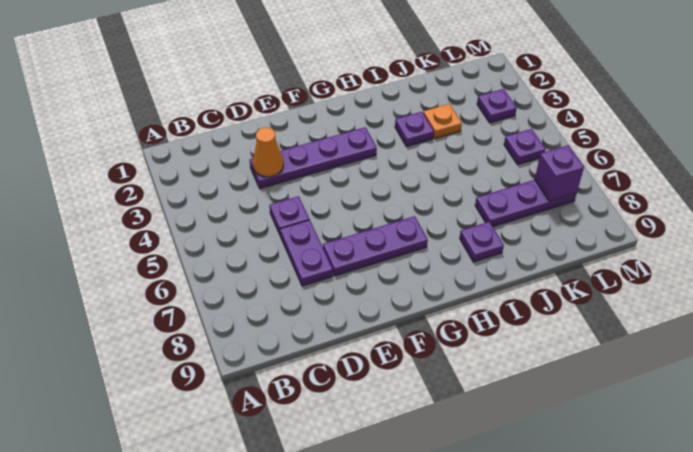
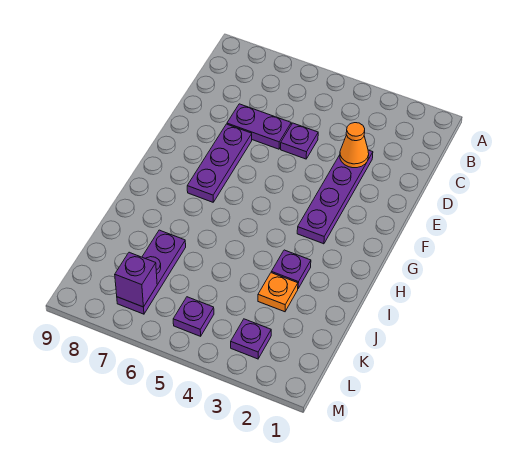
purple 1x1 plate [460,222,504,262] -> none

